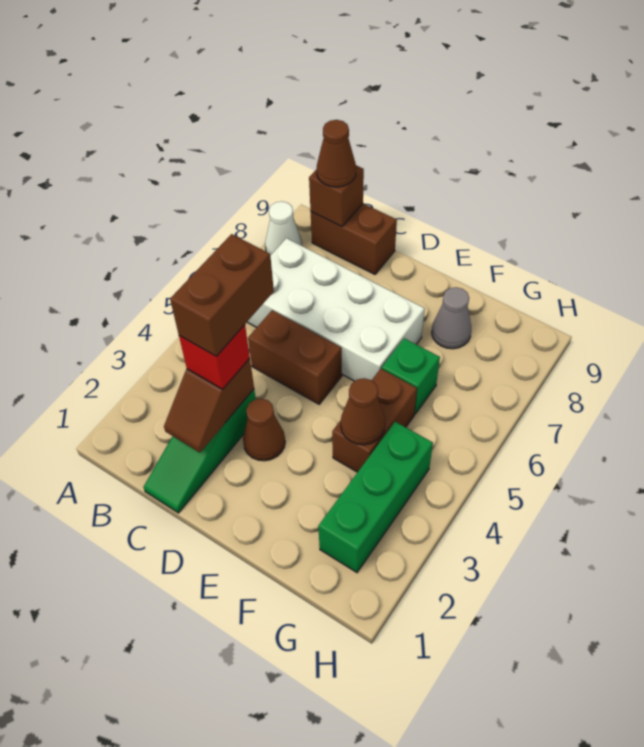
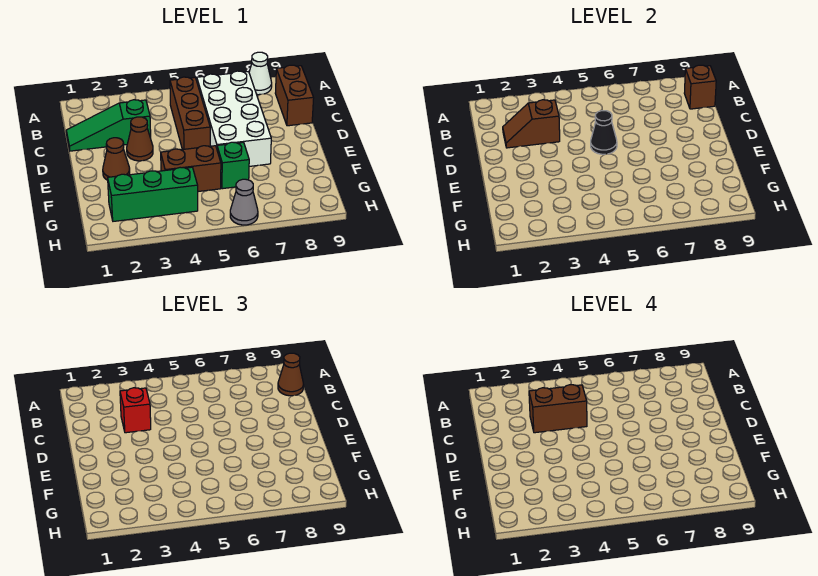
brown 1x2 brick [248,310,342,404] -> brown 1x3 brick [170,77,210,150]
none -> black 1x1 cone [591,111,617,154]
brown 1x1 cone [341,378,385,445] -> brown 1x1 cone moved to [103,138,130,180]
grey 1x1 cone [432,287,471,349] -> grey 1x1 cone moved to [230,179,258,225]

